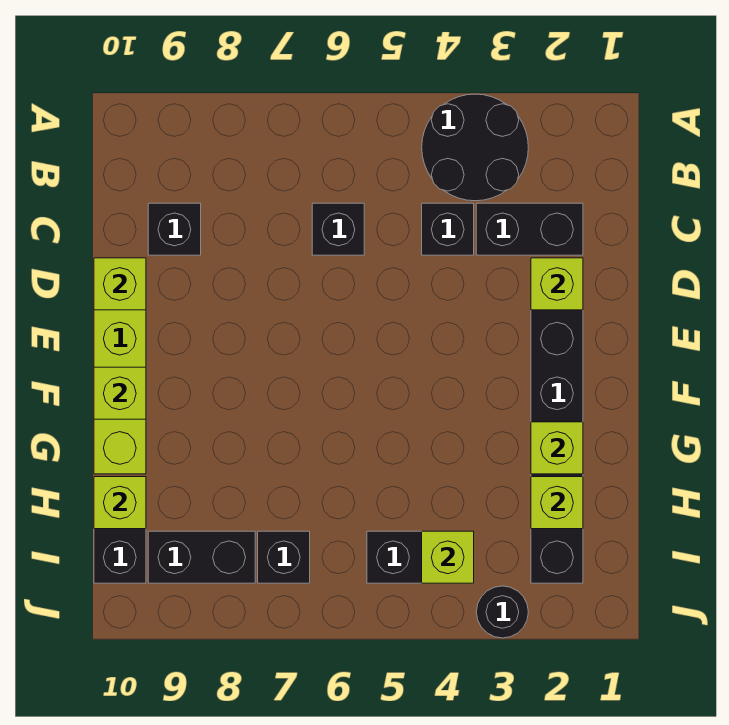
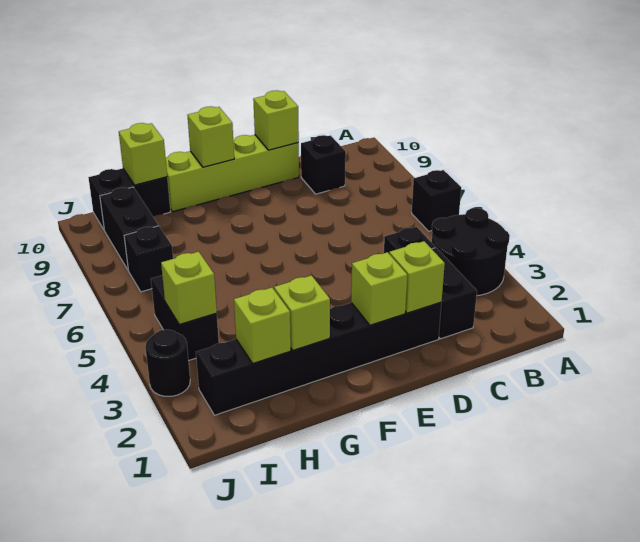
black 1x1 brick [312,203,364,255] -> black 1x1 brick moved to [412,170,461,231]
none -> lime 1x1 brick [351,252,407,325]

